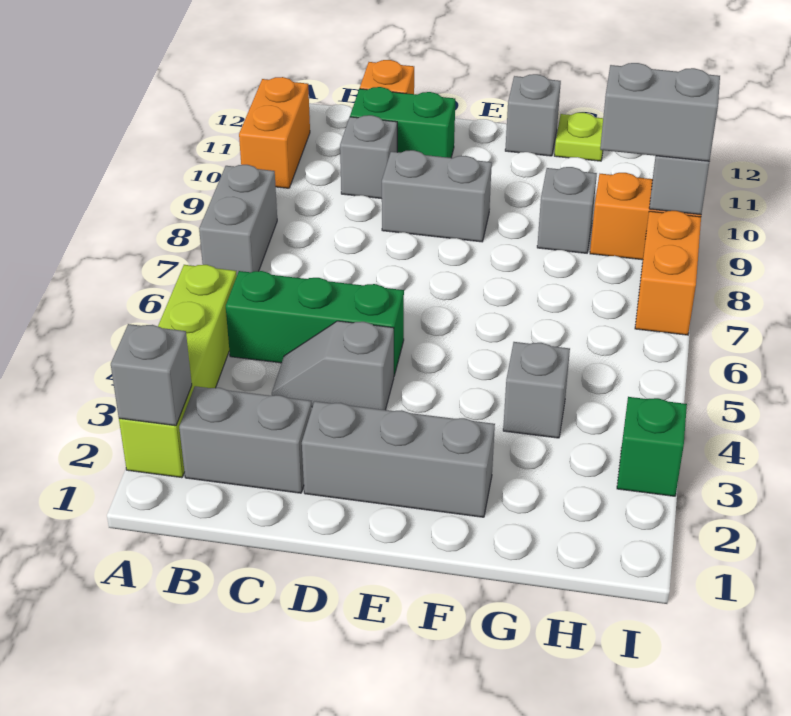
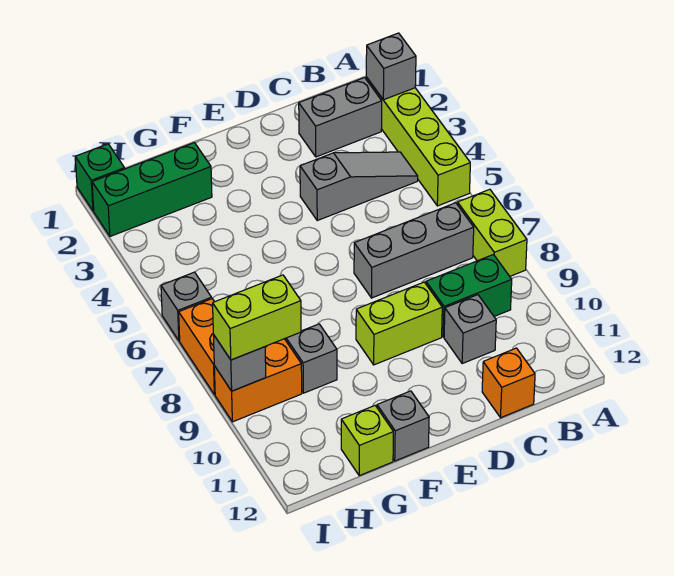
grey 1x2 brick [199,165,277,275] -> lime 1x2 brick [457,189,527,276]
orange 1x2 brick [239,77,310,188] -> none
green 1x3 brick [226,271,404,375] -> green 1x3 brick moved to [92,143,212,236]
grey 1x2 slope [272,321,394,410] -> grey 1x3 slope [300,152,418,220]
green 1x2 brick [350,87,455,158] -> green 1x2 brick moved to [426,255,512,337]
grey 1x3 brick [302,401,495,517] -> grey 1x3 brick moved to [354,203,474,298]
grey 1x2 brick [382,150,492,242] -> lime 1x2 brick [356,282,442,365]
grey 1x1 brick [503,342,570,438] -> grey 1x1 brick moved to [161,272,212,341]
lime 1x1 plate [554,113,603,161] -> lime 1x1 brick [341,406,393,476]
grey 1x2 brick [600,63,720,161] -> lime 1x2 brick [213,275,301,360]
green 1x1 brick [617,397,687,496] -> green 1x1 brick moved to [75,144,125,211]

